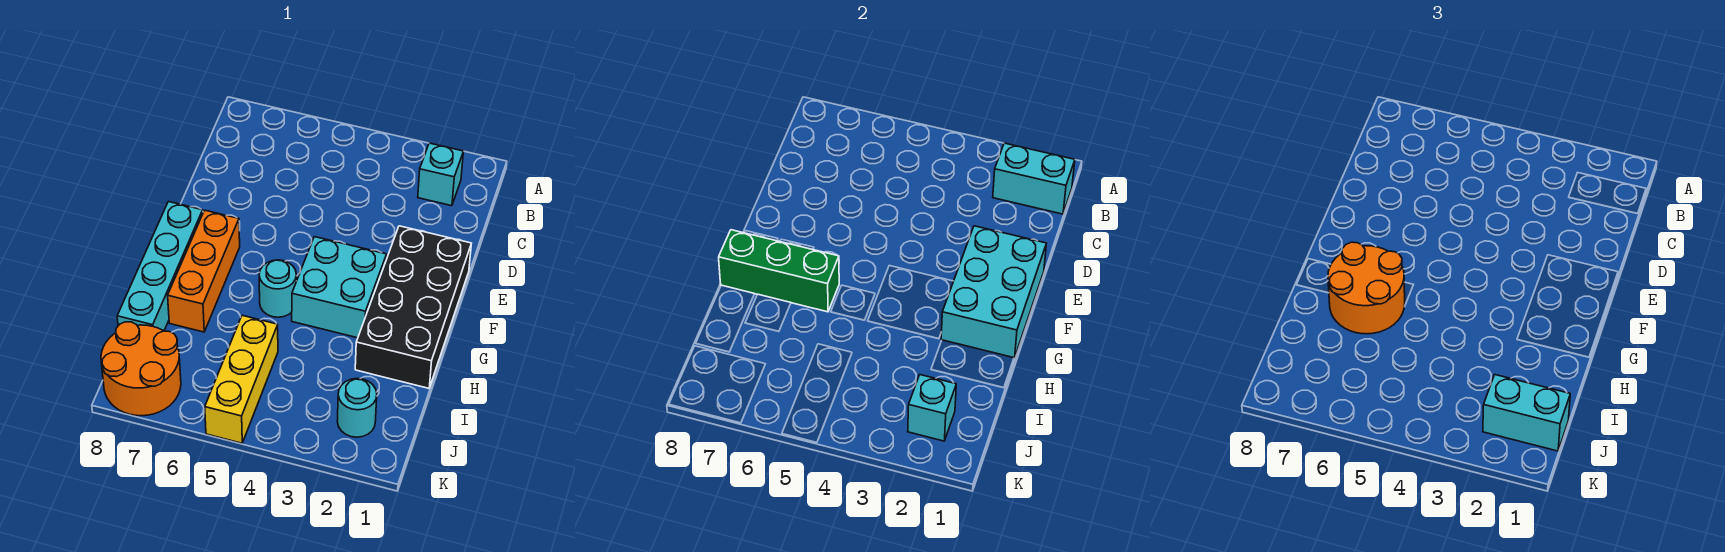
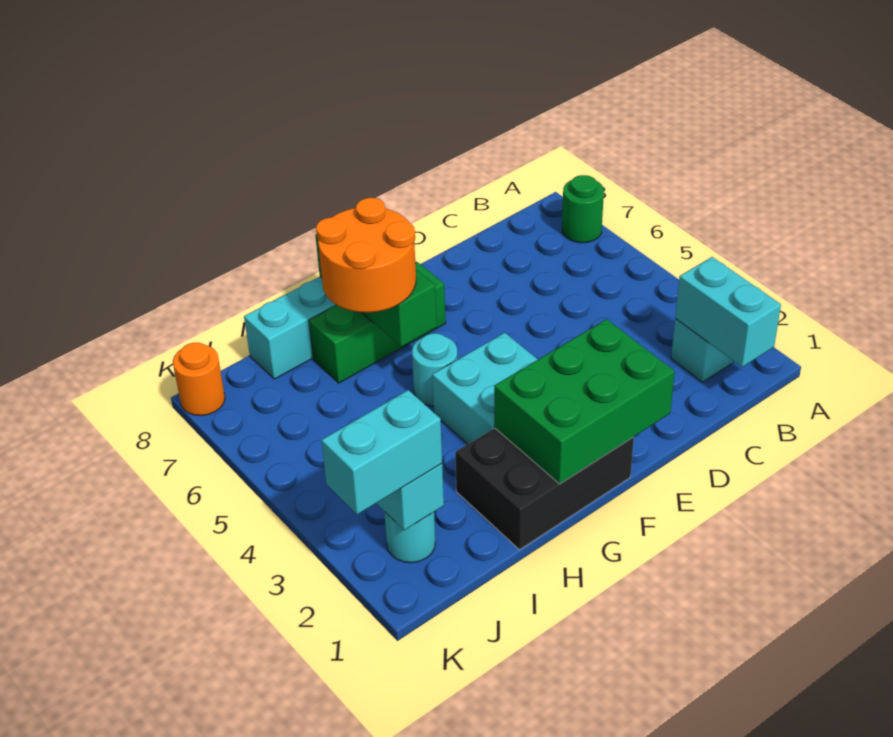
none -> green 1x1 round brick [562,175,604,243]
black 2x4 brick [355,226,471,388] -> black 2x3 brick [455,428,634,550]
cyan 2x3 brick [941,226,1046,358] -> green 2x3 brick [494,319,675,484]
orange 1x3 brick [168,210,240,332] -> green 1x3 brick [309,262,446,383]
yellow 1x3 brick [205,315,278,443] -> none
cyan 1x2 brick [1483,375,1570,451] -> cyan 1x2 brick turned to [321,390,442,514]
orange 2x2 round brick [101,322,181,416] -> orange 1x1 round brick [173,343,225,416]

